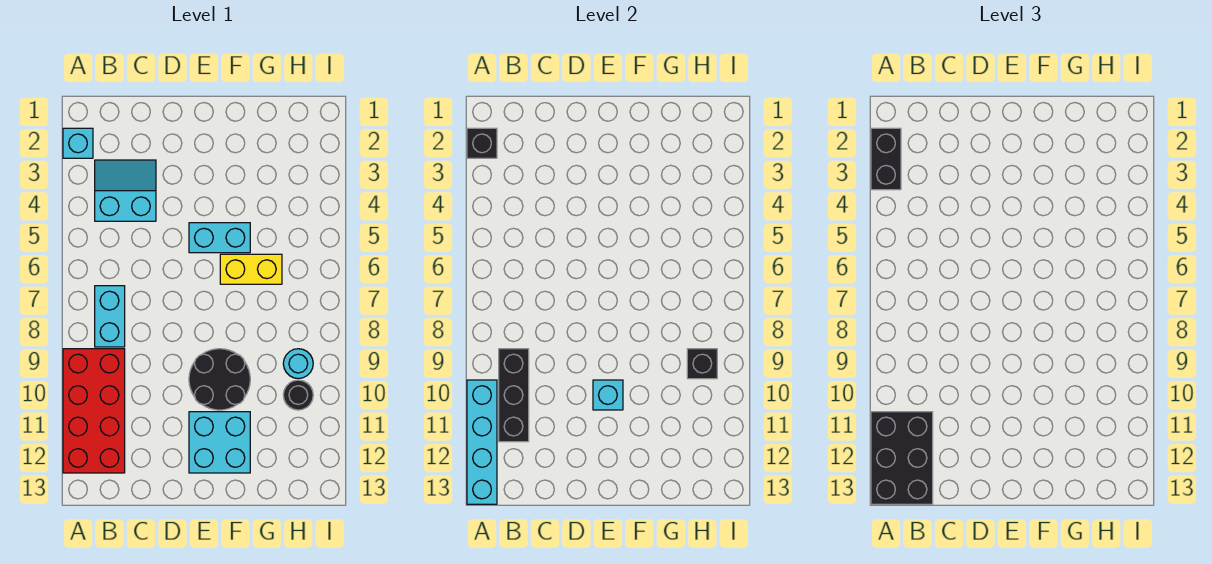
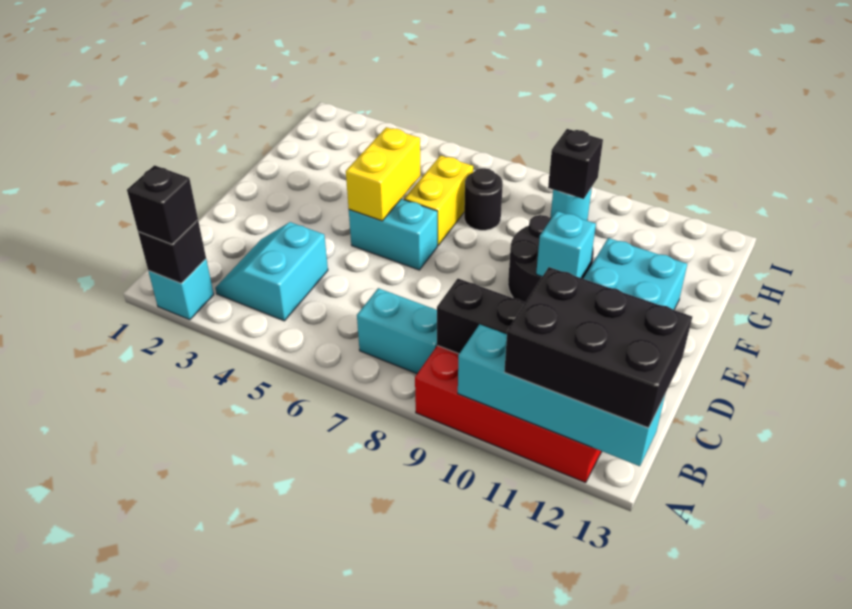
black 1x2 brick [871,128,901,190] -> black 1x1 brick [127,165,198,244]
cyan 1x2 brick [189,223,250,253] -> cyan 1x2 brick turned to [349,199,437,270]
none -> yellow 1x2 brick [346,127,421,221]
black 1x1 round brick [283,380,313,410] -> black 1x1 round brick moved to [464,168,503,230]

